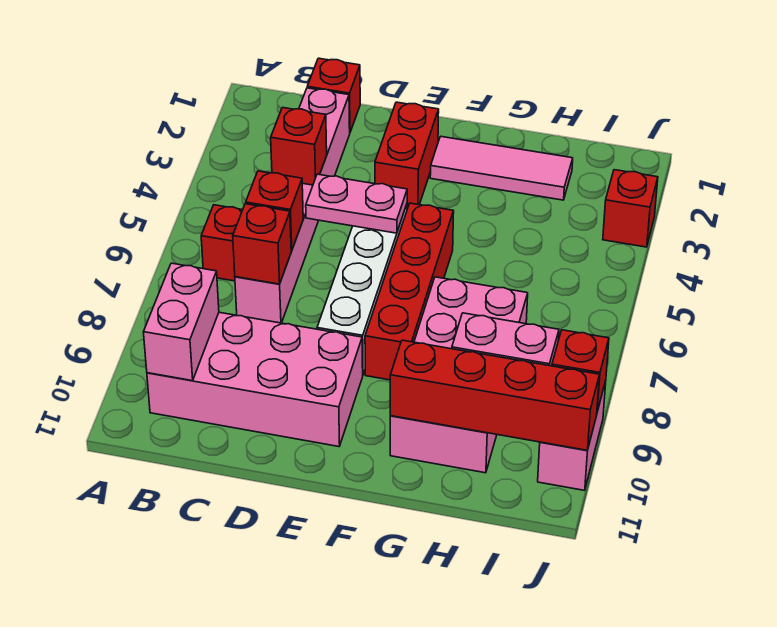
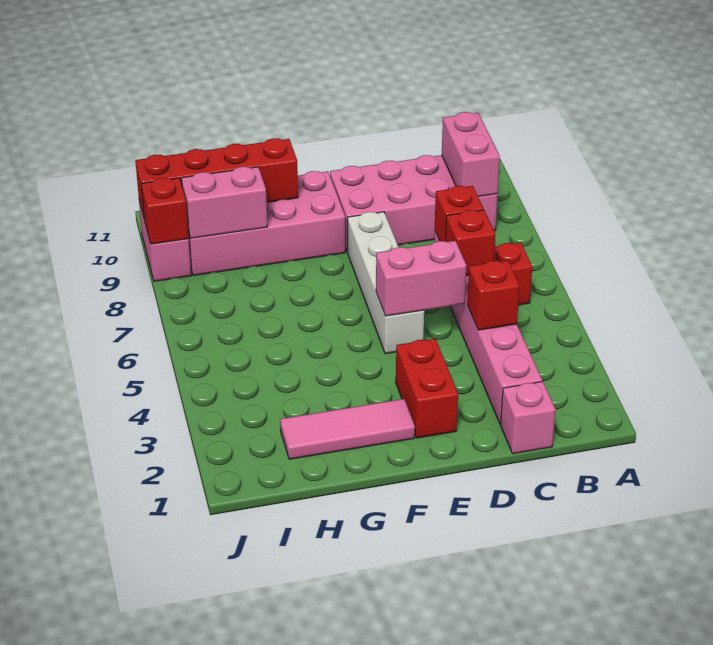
red 1x1 brick [307,58,360,132] -> pink 1x1 brick [501,381,556,454]
pink 1x2 plate [306,174,407,233] -> pink 1x2 brick [376,241,466,316]
red 1x4 brick [365,203,454,380] -> none
pink 2x4 brick [390,277,528,473] -> pink 2x4 brick turned to [188,171,345,276]
red 1x1 brick [603,170,658,247] -> none

